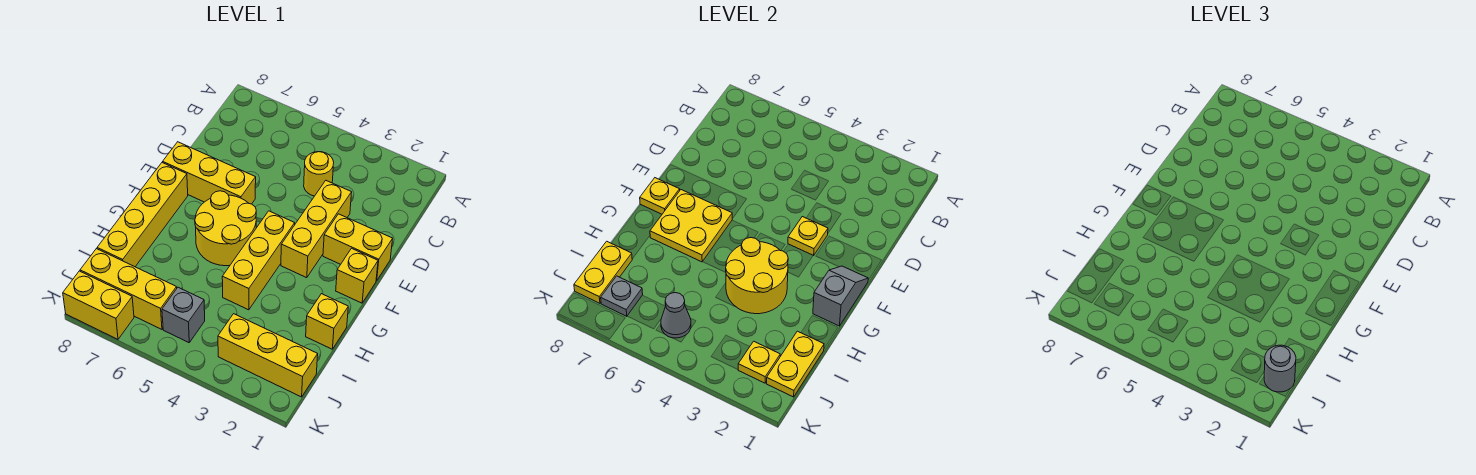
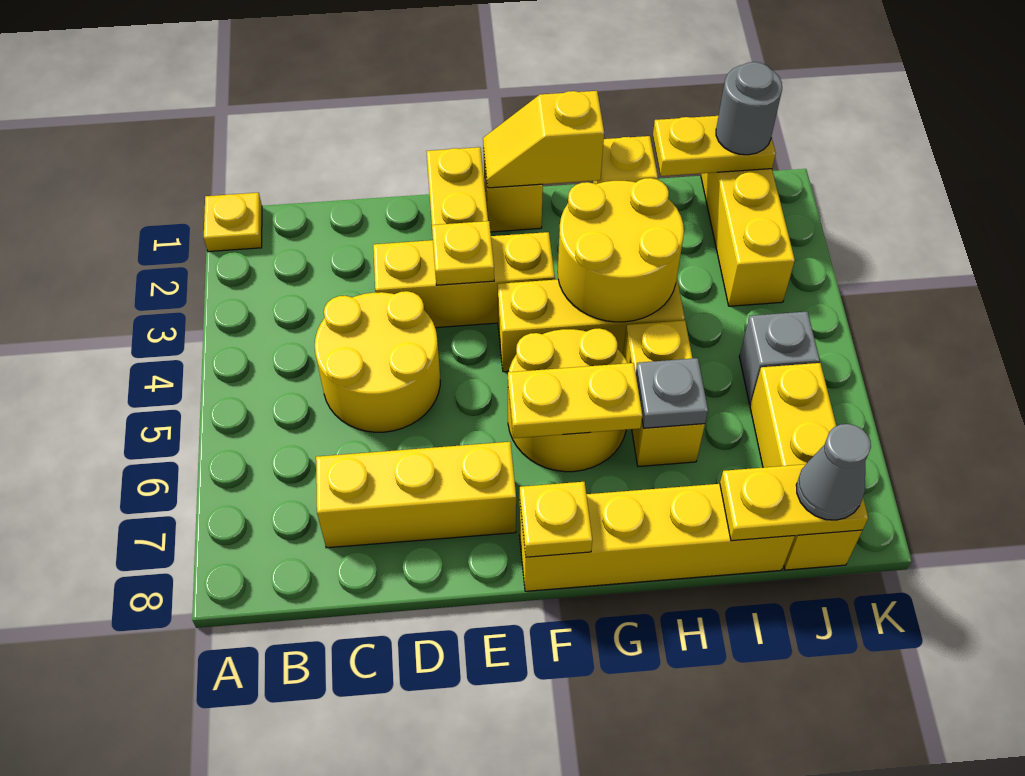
yellow 1x1 round brick [304,152,334,196] -> yellow 2x2 round brick [315,291,440,432]
yellow 1x3 brick [163,142,256,204] -> yellow 1x3 brick turned to [316,442,516,548]
grey 1x2 slope [813,266,868,326] -> yellow 1x2 slope [483,91,604,188]
yellow 2x2 plate [650,190,732,262] -> yellow 1x2 plate [508,363,642,438]
yellow 1x1 plate [738,341,780,383] -> yellow 1x1 plate moved to [204,193,262,252]
grey 1x1 cone [661,293,691,338] -> grey 1x1 cone moved to [796,424,871,520]
grey 1x1 plate [601,276,643,316] -> grey 1x1 plate moved to [636,358,708,428]
yellow 1x2 brick [63,271,134,339] -> yellow 1x2 brick moved to [623,320,705,467]

